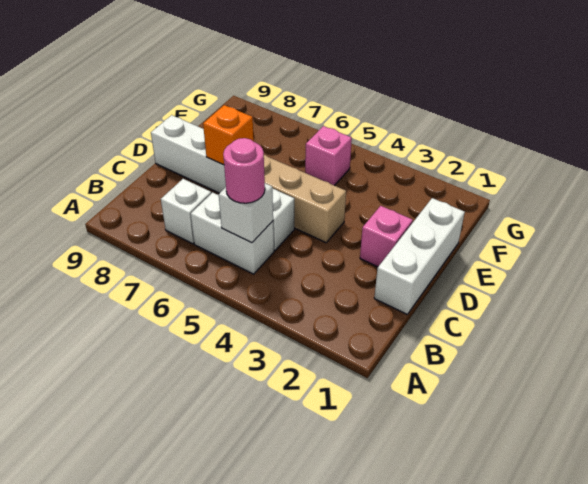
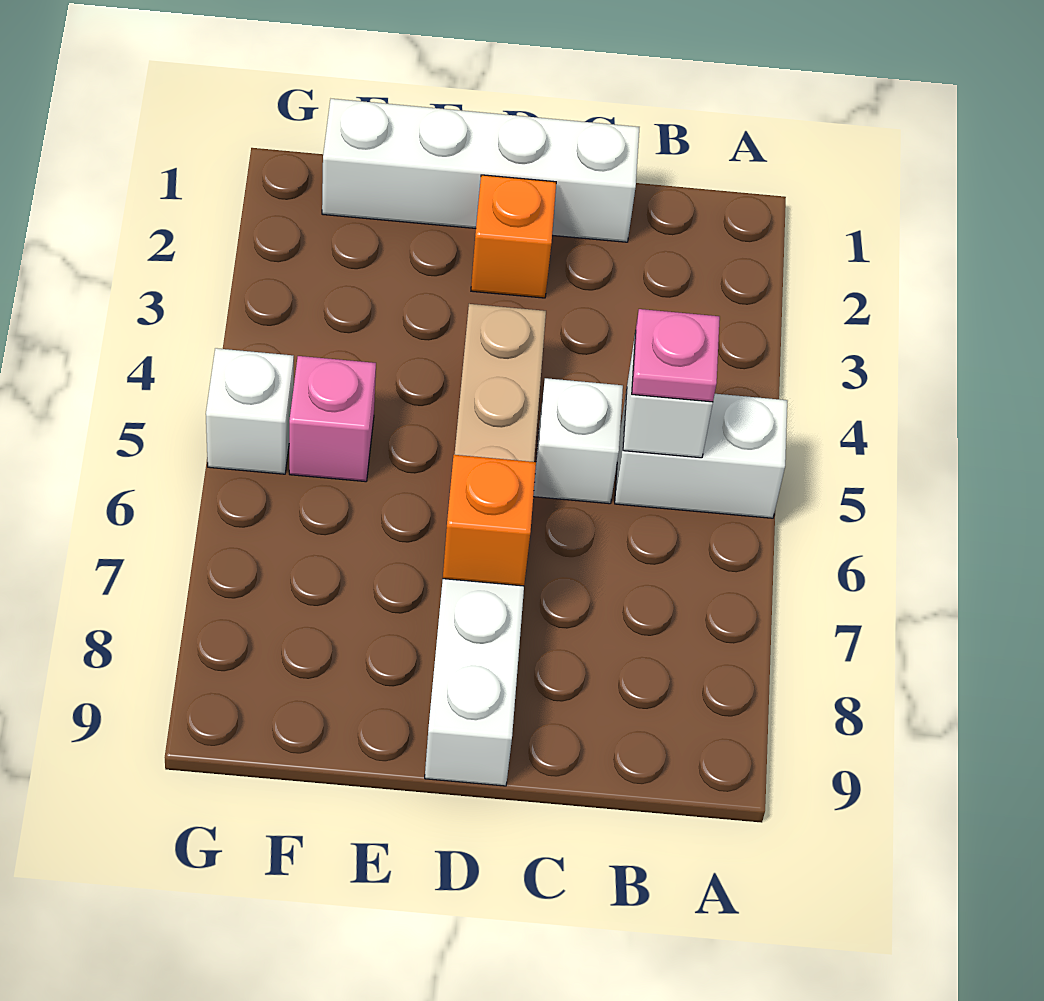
white 1x2 brick [191,192,274,274] -> white 1x2 brick turned to [615,389,787,518]
pink 1x1 round brick [223,138,265,203] -> pink 1x1 plate [632,309,720,402]
white 1x1 brick [161,179,211,244] -> white 1x1 brick moved to [206,348,294,474]
white 1x3 brick [374,198,465,314] -> white 1x4 brick [322,99,639,242]
pink 1x1 brick [360,206,413,267] -> orange 1x1 brick [471,175,556,298]

